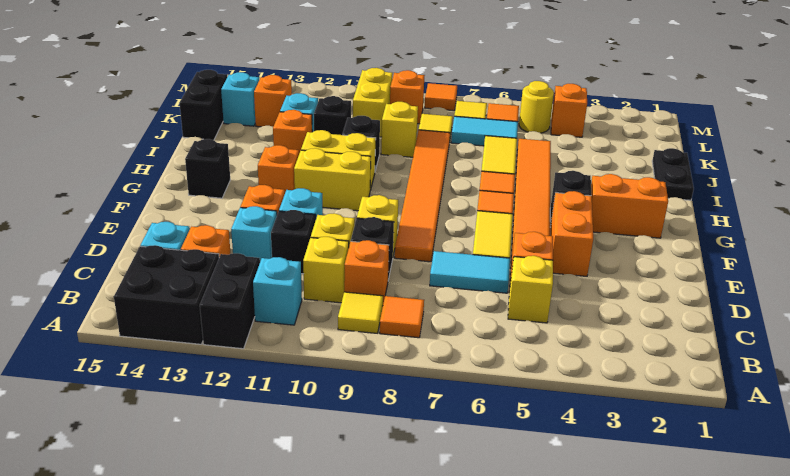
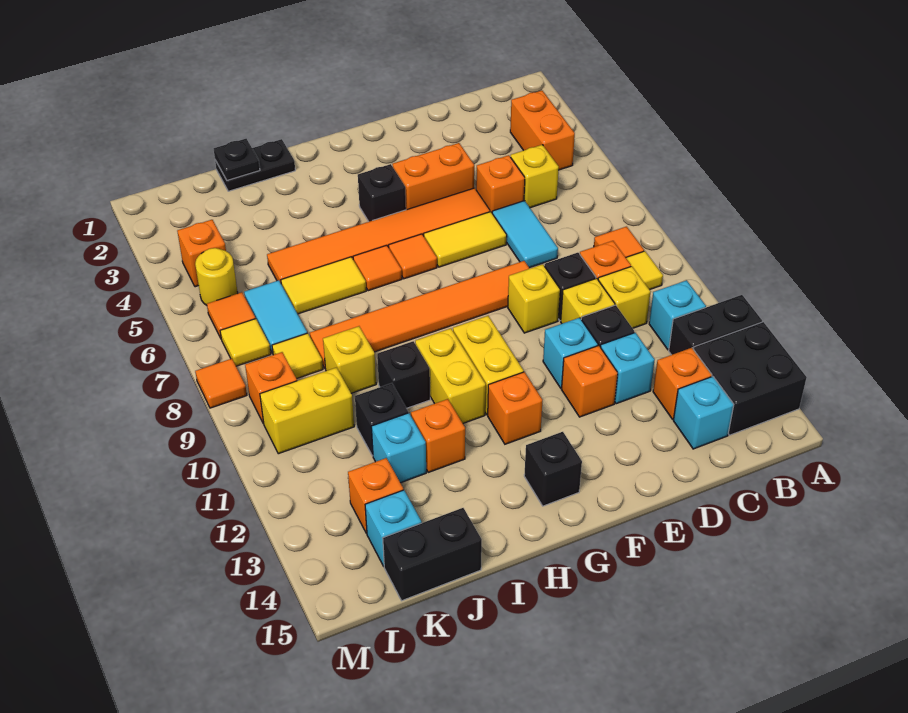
orange 1x2 brick [591,174,668,238] -> orange 1x2 brick moved to [510,91,575,170]
none -> black 1x1 plate [214,139,260,181]

